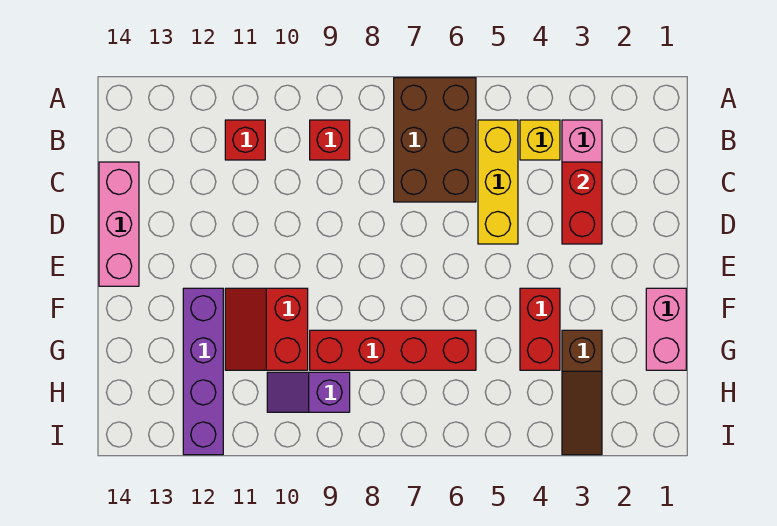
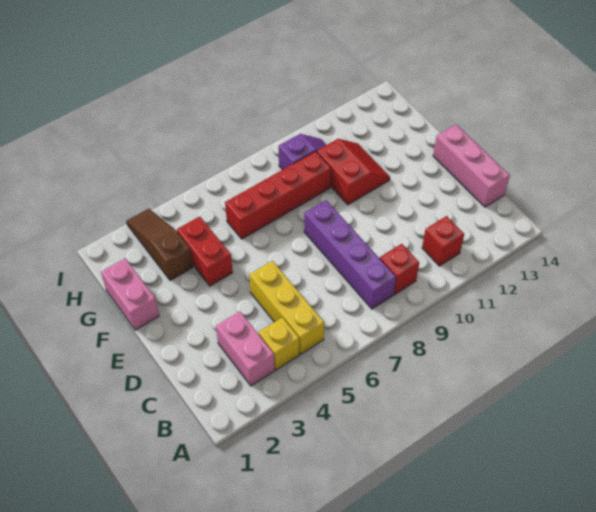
brown 2x3 brick [394,78,476,202] -> none
red 1x2 brick [562,162,602,244] -> none
purple 1x4 brick [183,288,223,455] -> purple 1x4 brick moved to [304,200,396,309]

